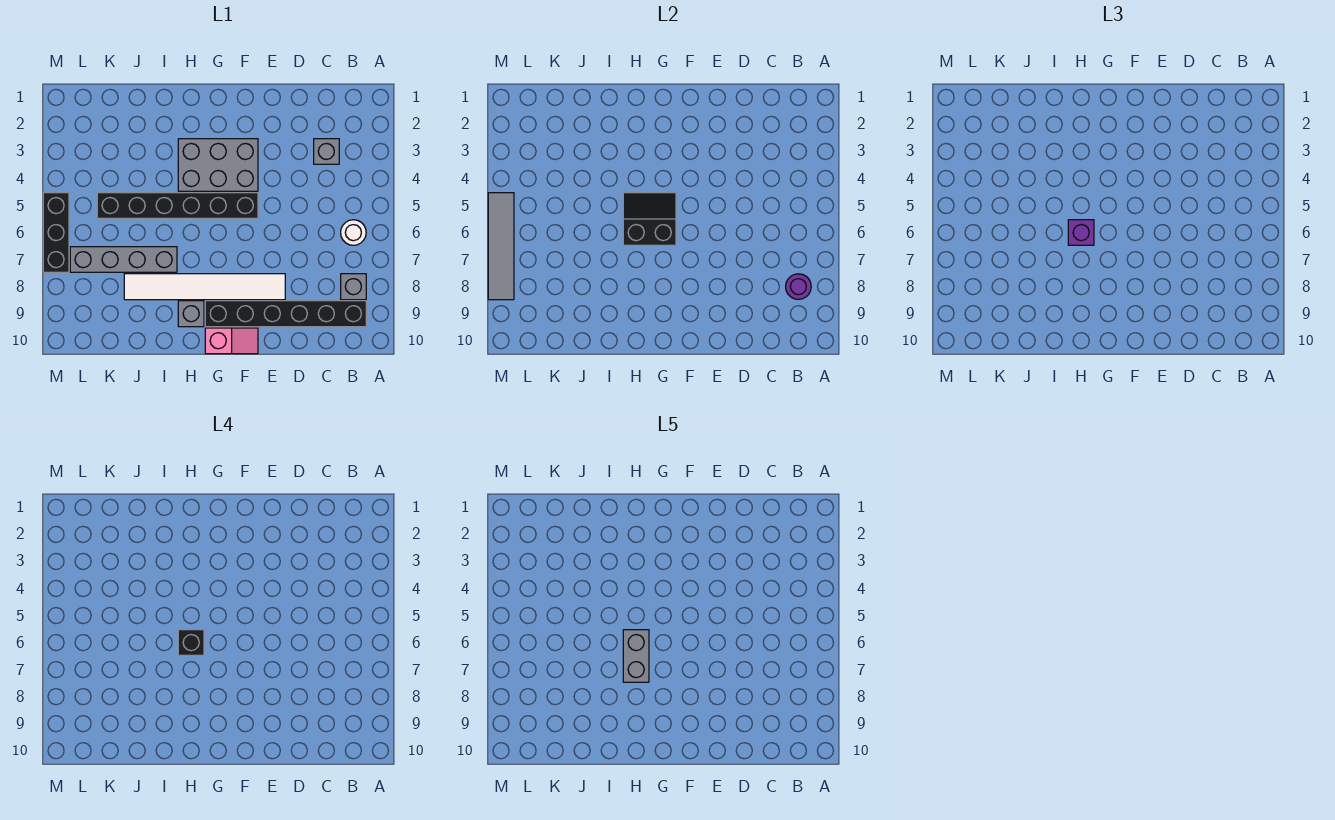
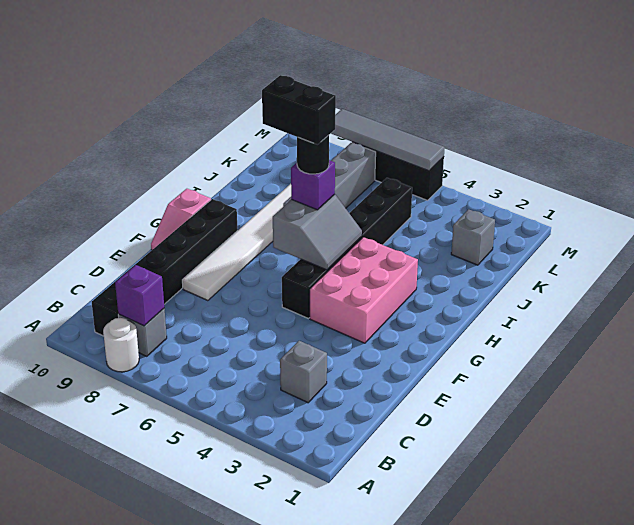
white 1x1 round brick [341,220,366,245] -> white 1x1 round brick moved to [103,318,139,372]
purple 1x1 round brick [786,274,811,299] -> purple 1x1 brick [115,265,164,326]
grey 2x3 brick [178,139,258,191] -> pink 2x3 brick [310,237,418,343]
black 2x2 slope [623,193,676,245] -> grey 2x2 slope [273,194,362,270]
black 1x1 brick [178,630,204,655] -> black 1x1 round brick [297,135,329,174]
grey 1x2 brick [623,630,649,682] -> black 1x2 brick [262,75,336,145]
grey 1x1 brick [178,301,204,327] -> grey 1x1 brick moved to [451,209,495,265]

